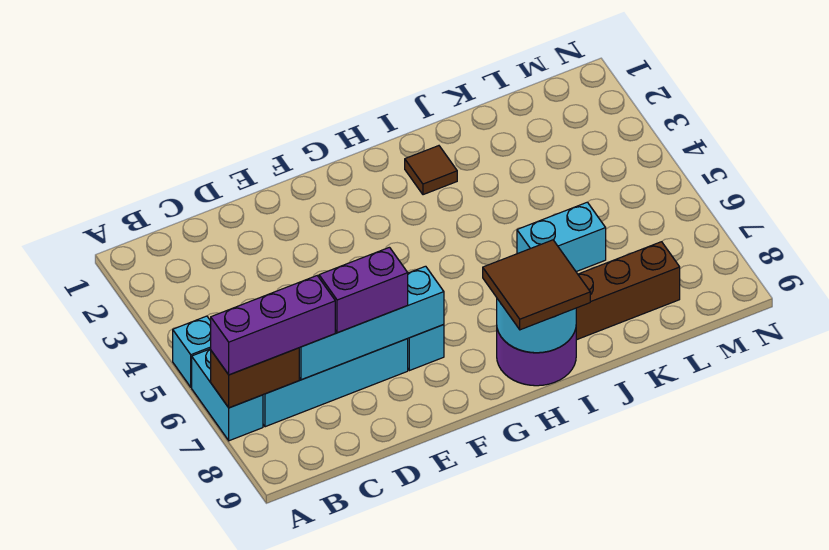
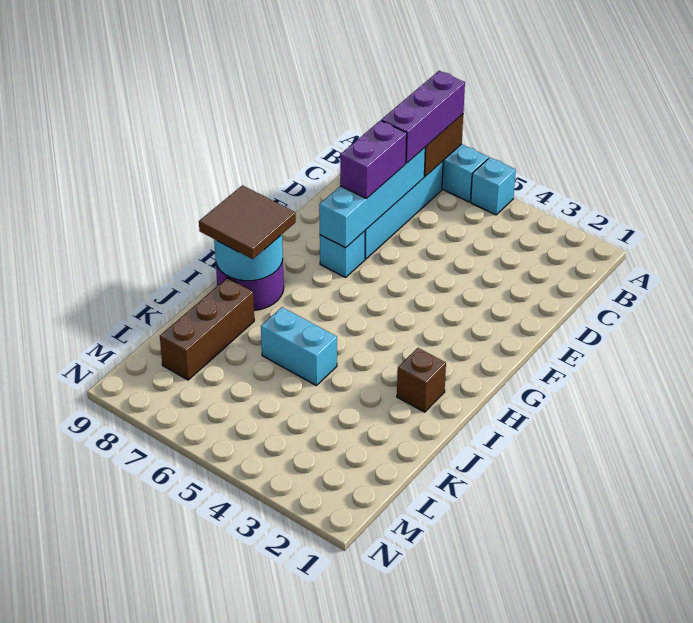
brown 1x1 tile [405,146,457,195] -> brown 1x1 brick [397,348,446,412]
cyan 1x2 brick [517,202,606,272] -> cyan 1x2 brick turned to [261,307,337,385]

